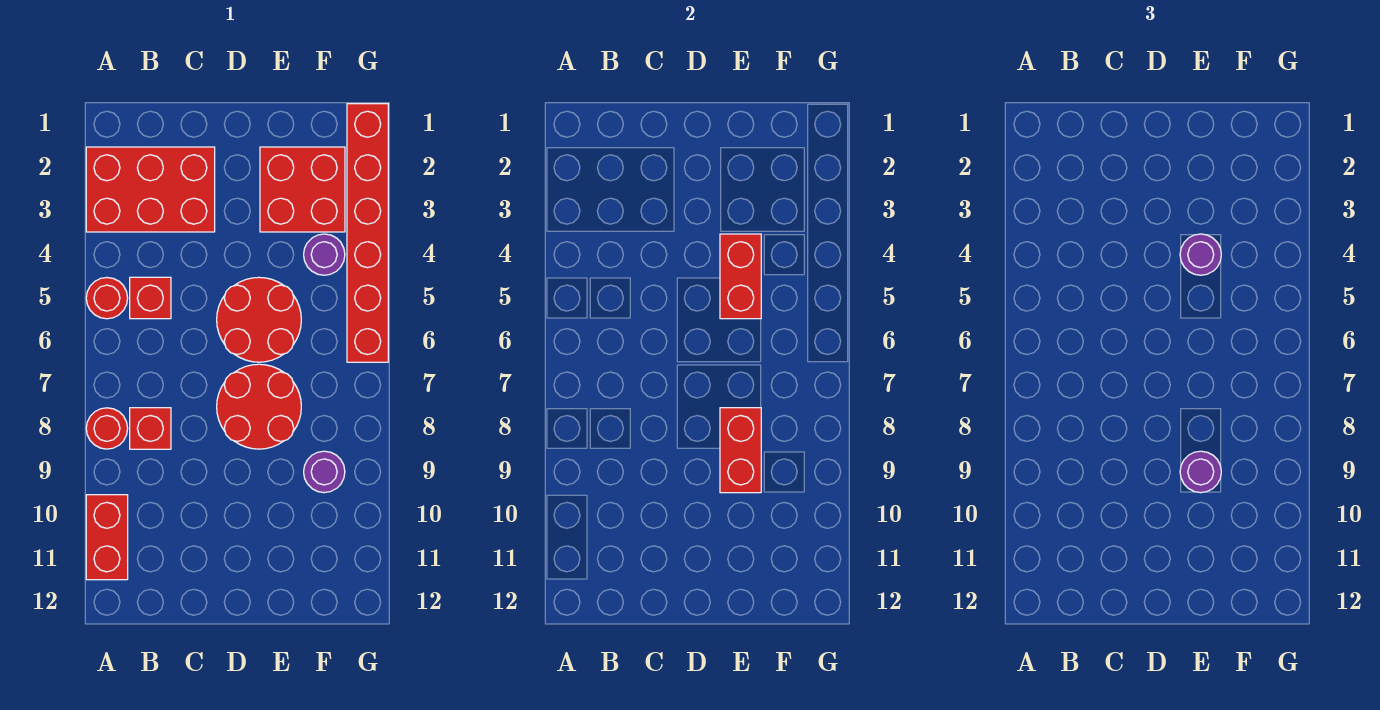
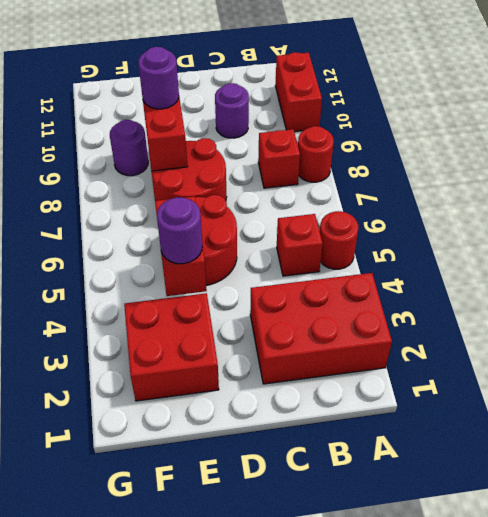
purple 1x1 round brick [304,234,345,275] -> purple 1x1 round brick moved to [215,83,249,138]
red 1x6 brick [347,104,388,362] -> none

